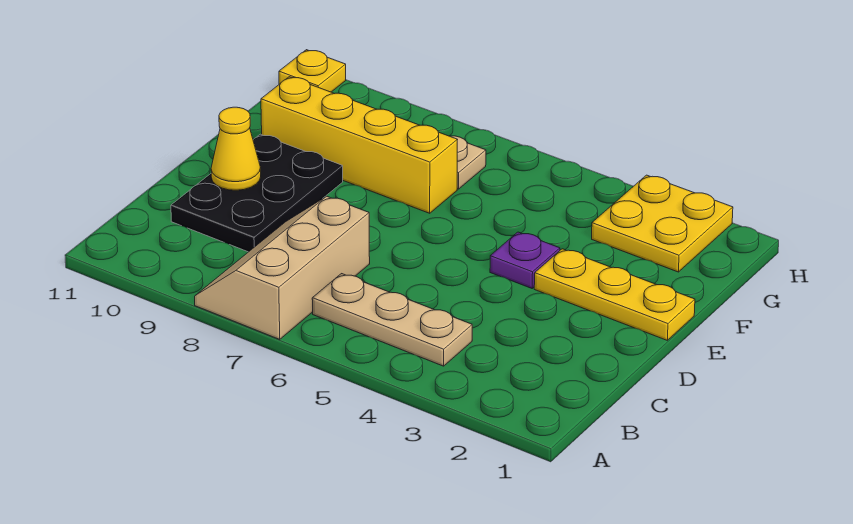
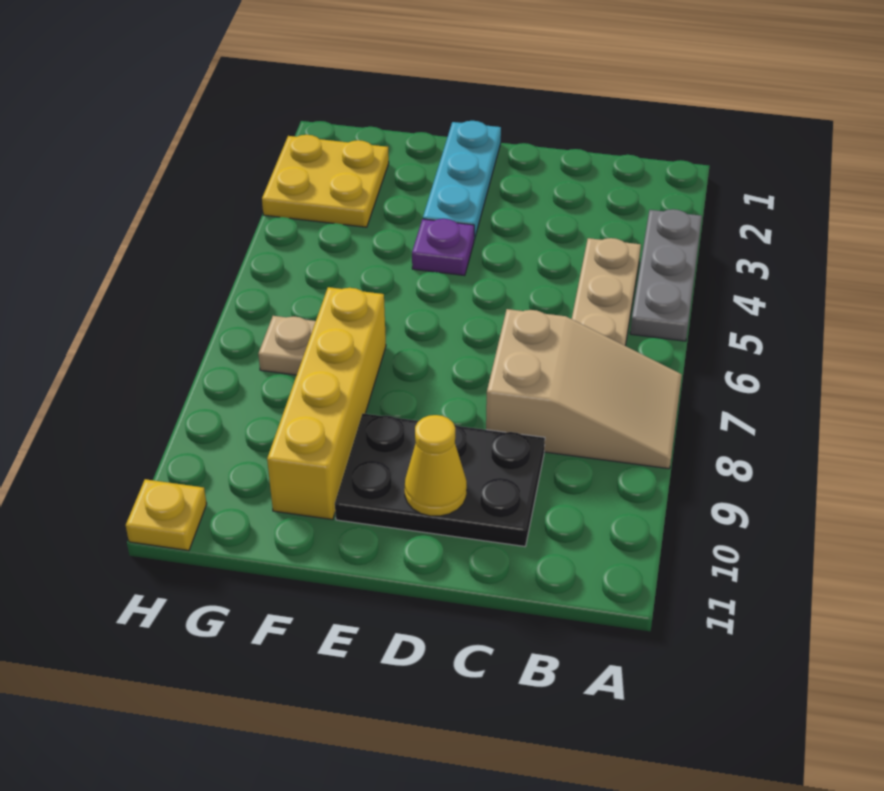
none -> grey 1x3 plate [630,209,702,341]
tan 2x3 slope [195,196,370,339] -> tan 2x3 slope turned to [486,309,682,469]
yellow 1x3 plate [534,249,695,341] -> cyan 1x3 plate [423,121,501,240]

